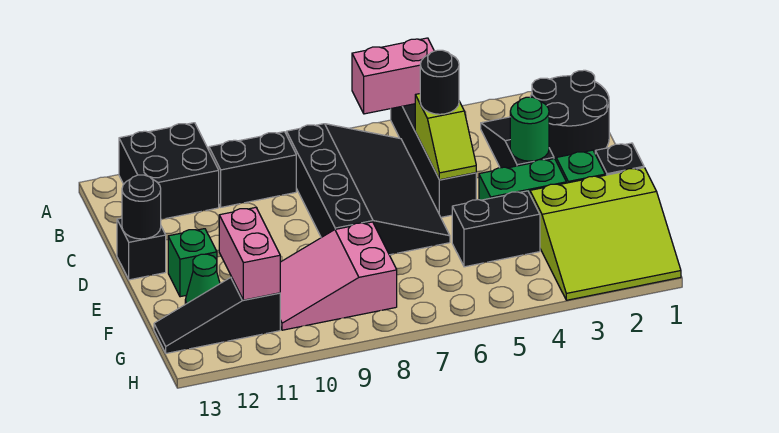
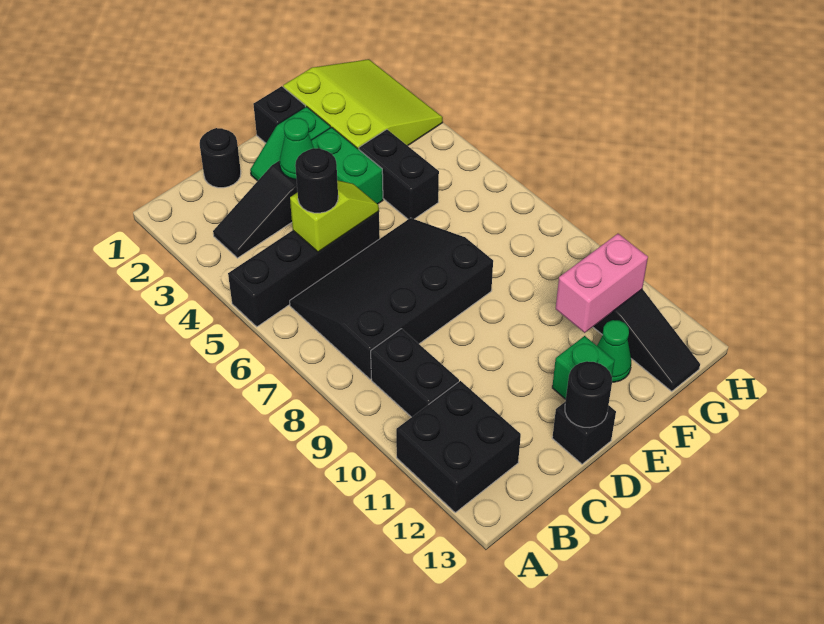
pink 1x2 brick [352,38,434,114] -> none
black 2x2 round brick [530,70,609,159] -> black 1x1 round brick [200,128,241,188]
green 1x1 round brick [510,97,549,161] -> green 1x1 cone [280,118,314,179]
pink 2x3 slope [280,222,397,330] -> none

